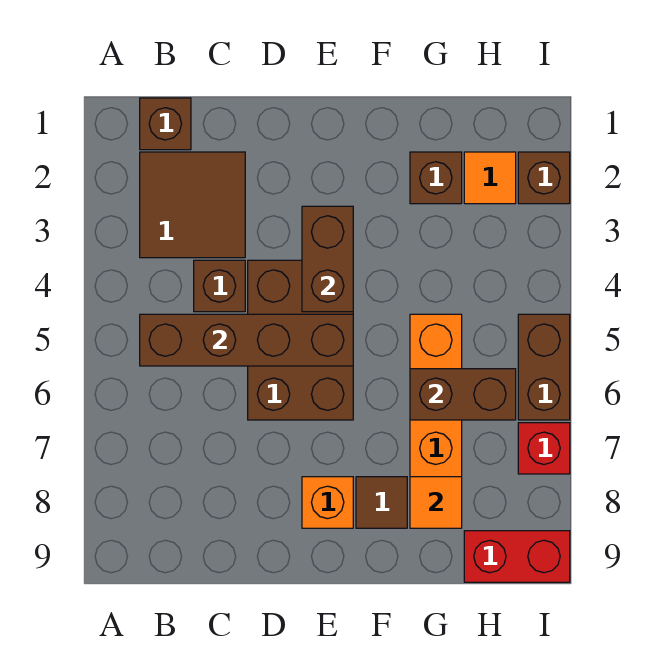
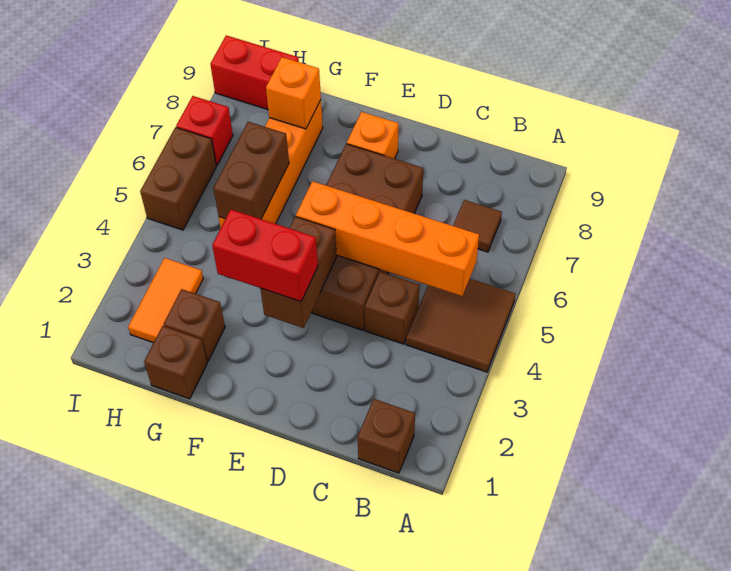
brown 2x2 tile [140,152,245,258] -> brown 2x2 tile moved to [406,279,515,372]
brown 1x4 brick [140,314,353,366] -> orange 1x4 brick [296,181,479,296]
brown 2x3 brick [248,260,353,420] -> brown 2x4 brick [311,144,423,330]
none -> red 1x2 brick [212,210,318,302]
brown 1x1 tile [356,477,407,528] -> brown 1x1 tile moved to [453,200,502,252]
brown 1x2 brick [410,369,516,420] -> brown 1x2 brick turned to [213,122,289,219]
orange 1x1 tile [410,477,462,528] -> orange 1x1 brick [266,57,321,129]
orange 1x1 tile [464,152,516,204] -> orange 1x2 tile [128,258,203,343]
brown 1x1 brick [518,152,570,204] -> brown 1x1 brick moved to [144,326,207,399]

